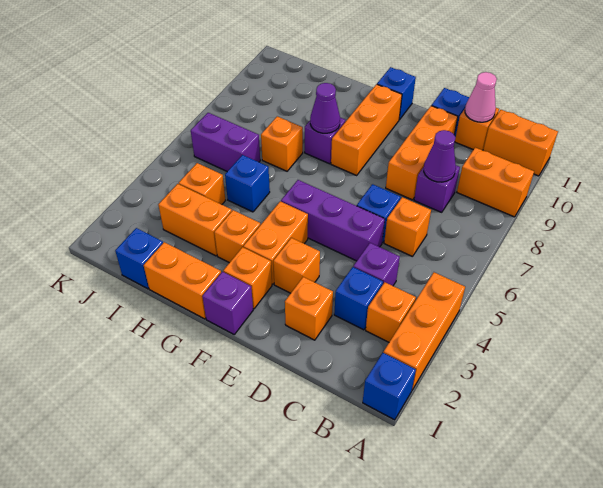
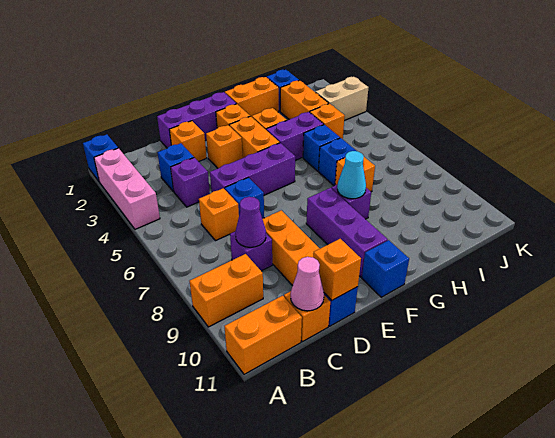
orange 1x3 brick [383,272,465,390] -> pink 1x3 brick [94,148,160,229]
orange 1x1 brick [366,282,416,342] -> orange 1x1 brick moved to [313,239,361,300]
purple 1x1 brick [202,272,253,334] -> purple 1x3 brick [157,92,236,148]
orange 1x3 brick [331,84,402,175] -> purple 1x3 brick [306,188,388,277]
purple 1x1 cone [310,83,340,133] -> cyan 1x1 cone [337,151,366,199]
orange 1x2 brick [158,184,232,256] -> orange 1x2 brick turned to [280,80,329,119]
none -> blue 1x1 brick [319,138,356,186]
purple 1x2 brick [191,113,260,171] -> purple 1x2 brick moved to [266,112,324,161]
none -> tan 1x2 brick [315,77,369,121]

